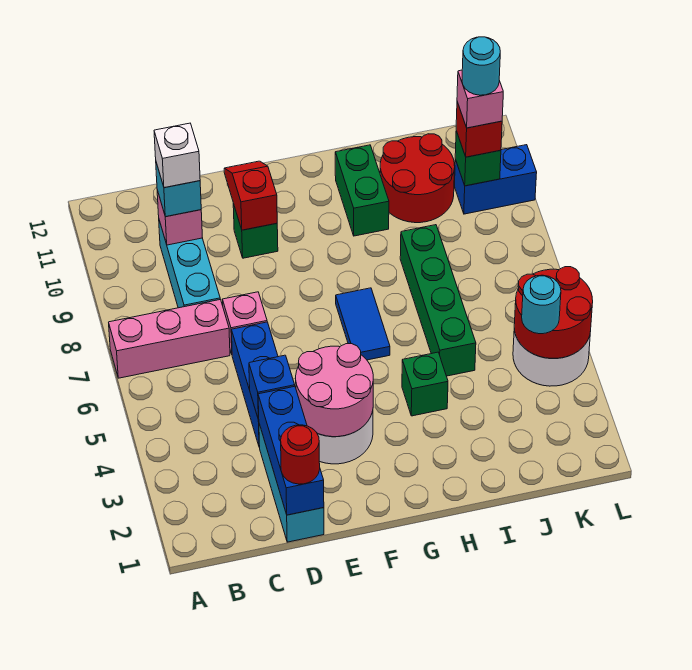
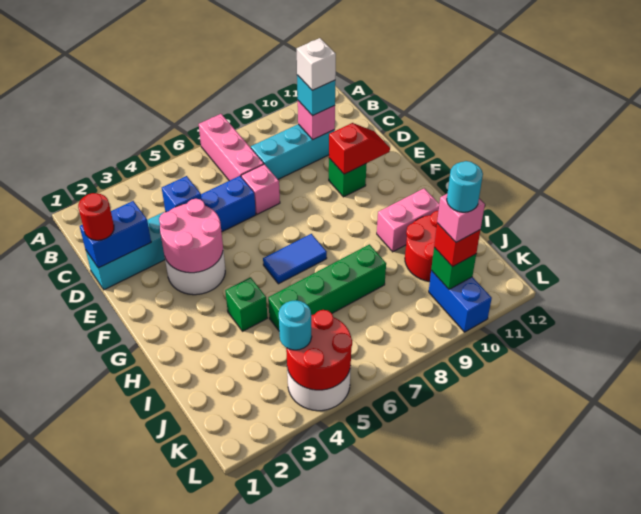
blue 1x3 brick [258,386,324,515] -> blue 1x2 brick [80,201,151,268]
green 1x2 brick [335,145,389,236] -> pink 1x2 brick [377,188,439,252]

